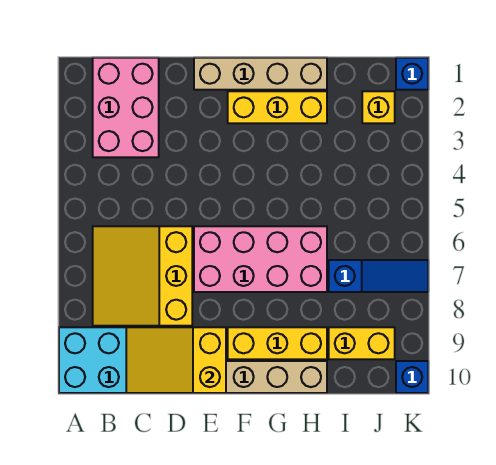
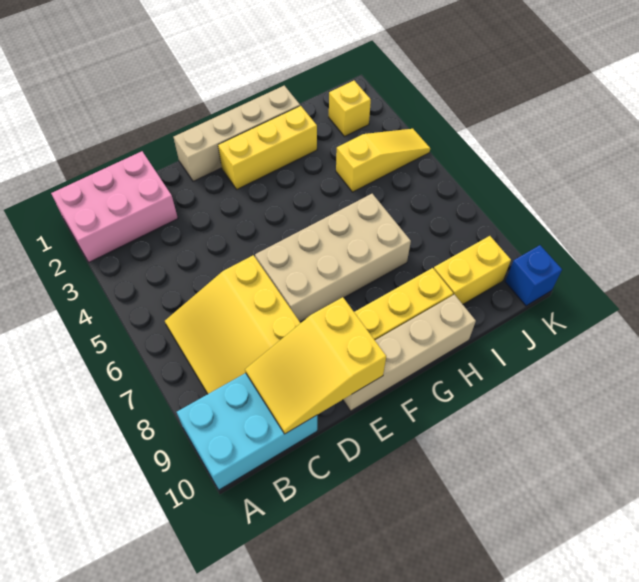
pink 2x3 brick [93,58,159,157] -> pink 2x3 brick turned to [51,151,178,262]
pink 2x4 brick [194,226,327,292] -> tan 2x4 brick [255,194,411,322]
none -> yellow 1x3 slope [336,129,430,192]
blue 1x3 slope [329,260,428,292] -> none
blue 1x1 brick [396,58,428,90] -> none

